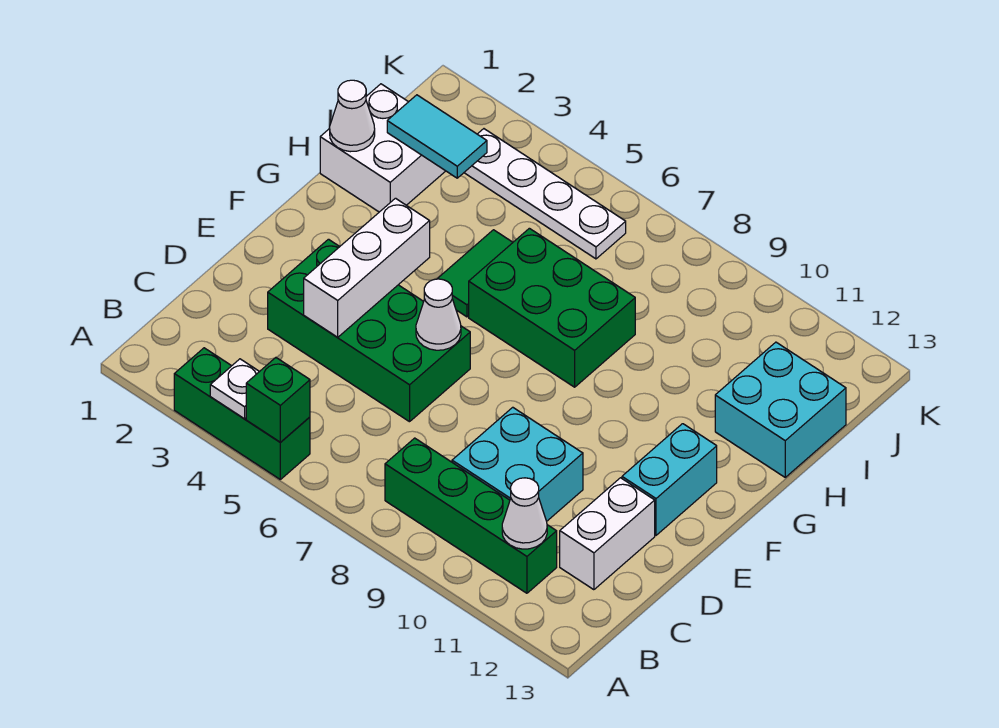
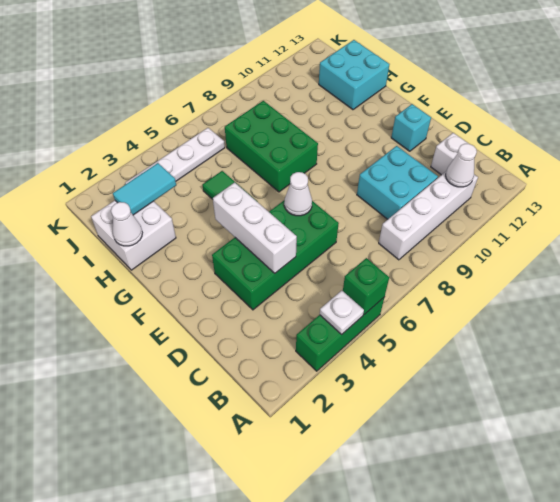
green 1x4 brick [385,438,557,593] -> white 1x4 brick [379,171,478,260]
white 1x2 brick [560,478,655,590] -> white 1x1 brick [431,133,469,175]
cyan 1x2 brick [622,424,717,535] -> cyan 1x1 brick [391,104,431,151]
green 2x3 brick [469,228,635,387] -> green 2x3 brick turned to [225,101,318,192]

